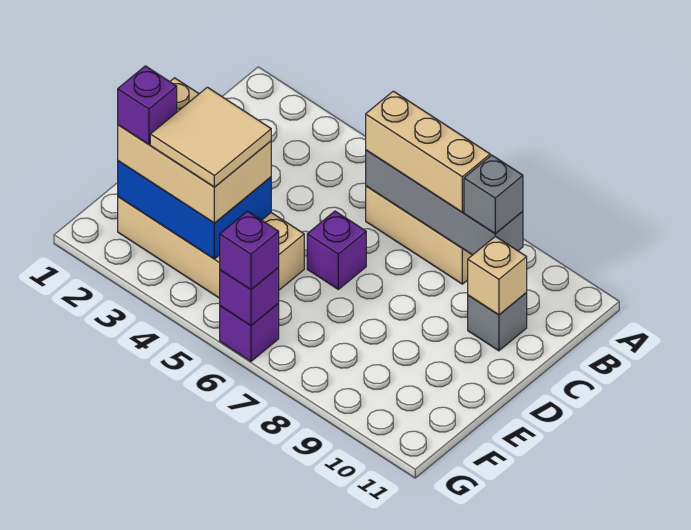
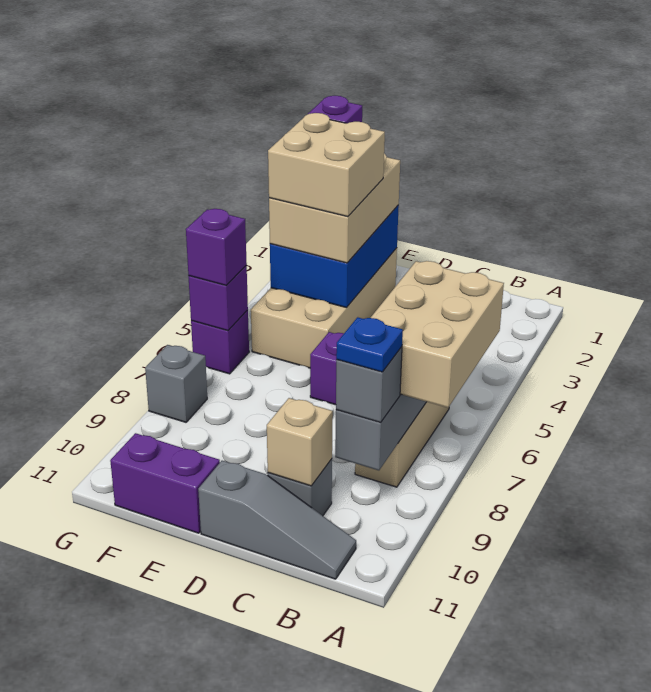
tan 1x3 brick [366,91,490,212] -> tan 2x3 brick [371,261,504,408]
none -> blue 1x1 plate [336,317,403,372]
none -> grey 1x3 slope [198,461,356,579]
tan 2x2 tile [150,87,271,187] -> tan 2x2 brick [268,113,385,217]
none -> purple 1x2 brick [110,433,220,533]
none -> grey 1x1 brick [145,345,207,422]

